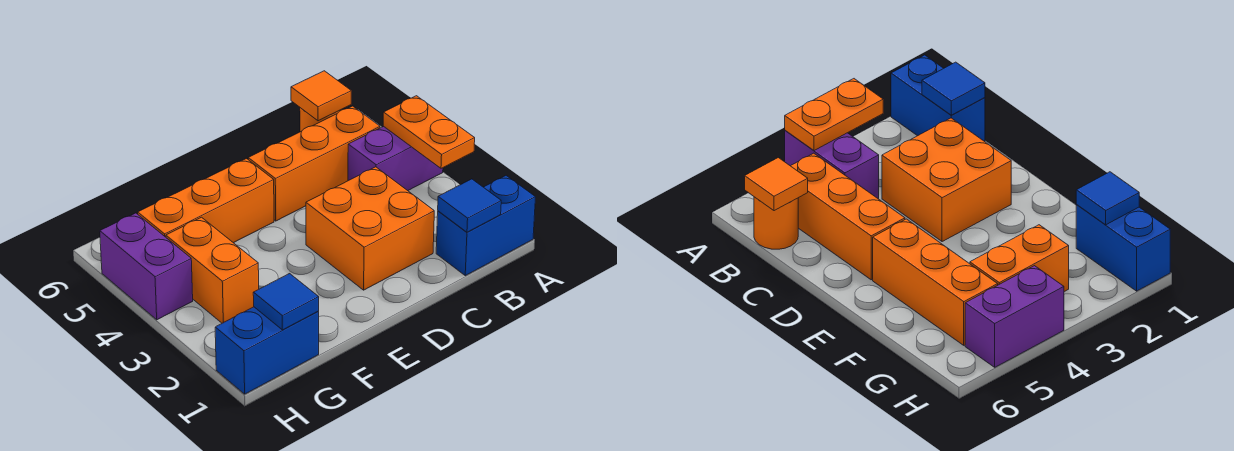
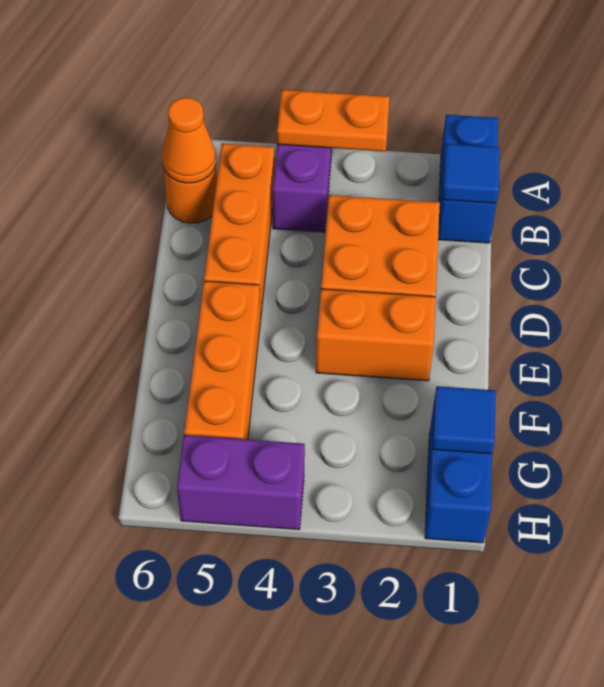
orange 1x1 tile [291,71,351,121] -> orange 1x1 cone [162,98,216,183]
orange 1x2 brick [166,217,259,323] -> orange 1x2 brick moved to [316,289,436,381]

